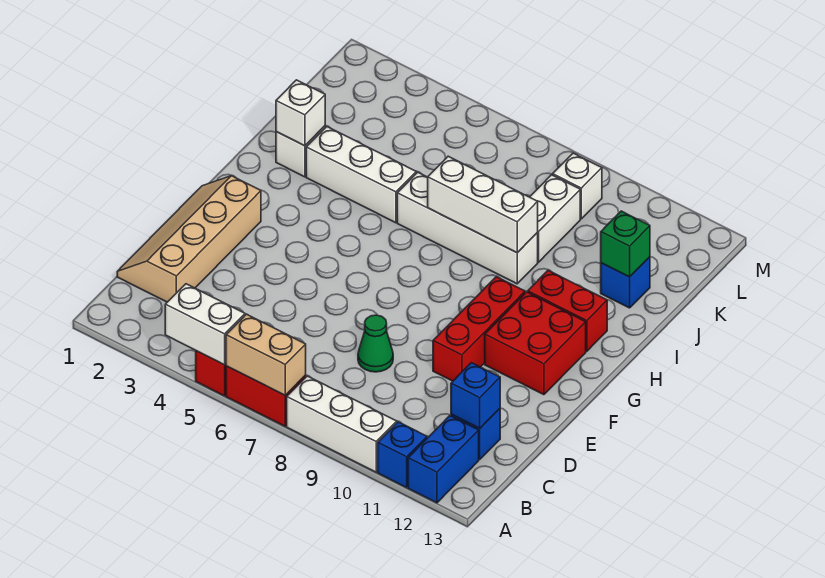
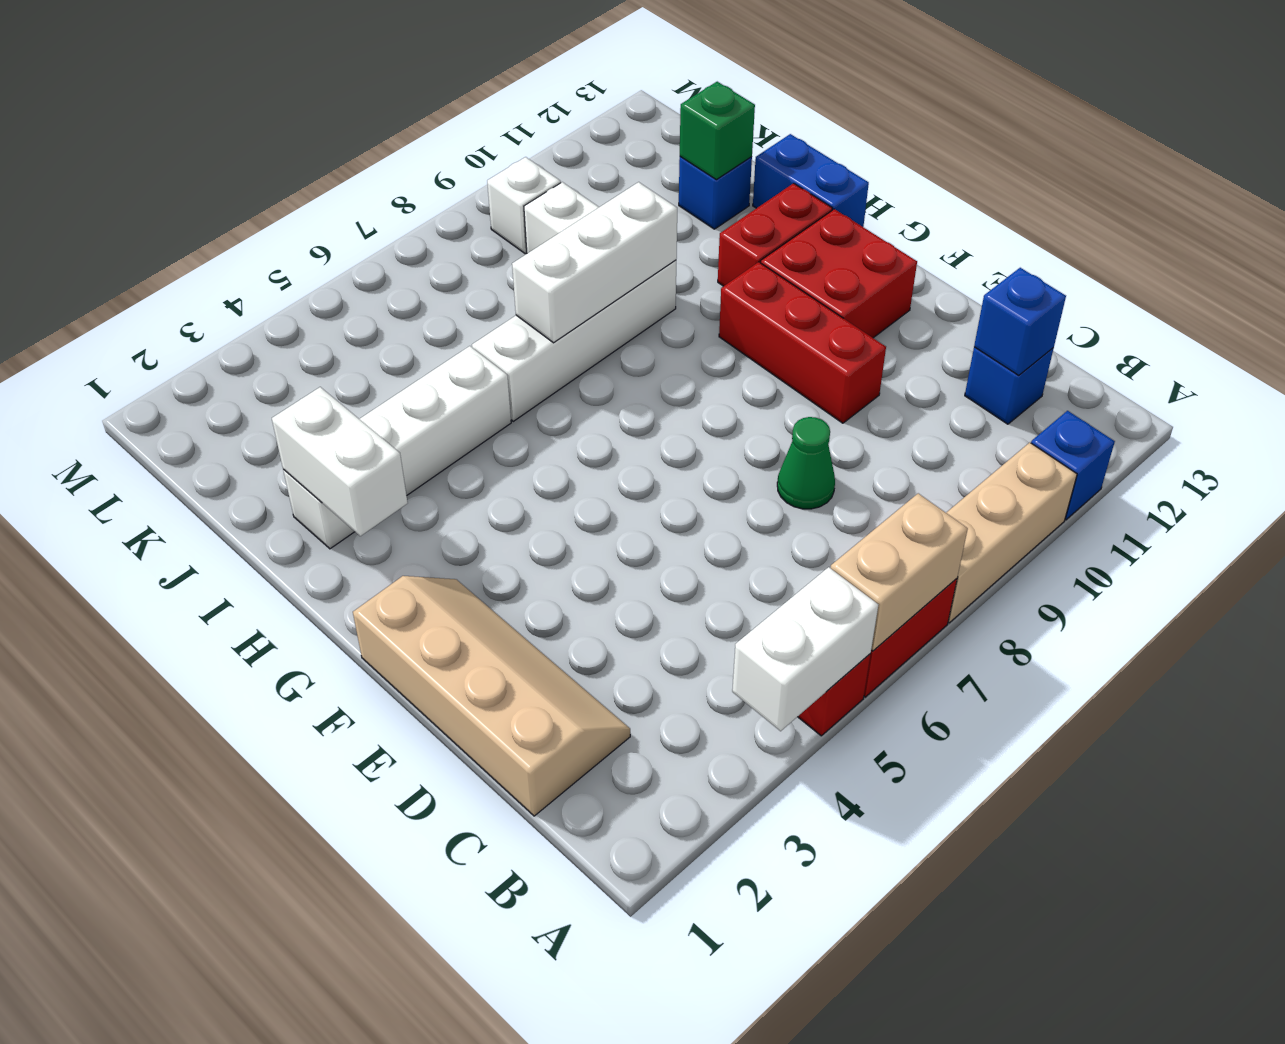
white 1x3 brick [287,376,397,472] -> tan 1x3 brick [946,442,1077,623]
blue 1x2 brick [408,416,479,503] -> blue 1x2 brick moved to [753,134,869,227]
tan 2x4 slope [117,176,261,302] -> tan 2x4 slope turned to [353,576,630,816]
white 1x1 brick [276,80,325,146] -> white 1x2 brick [272,387,408,536]

